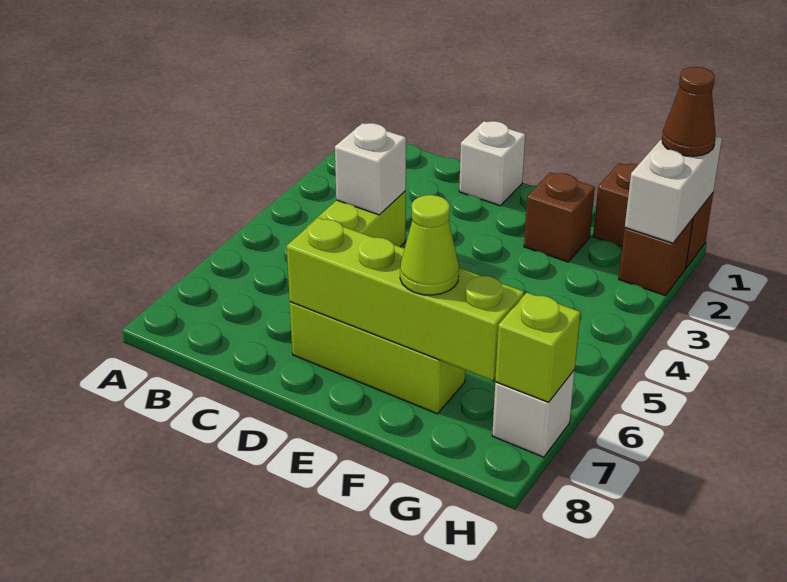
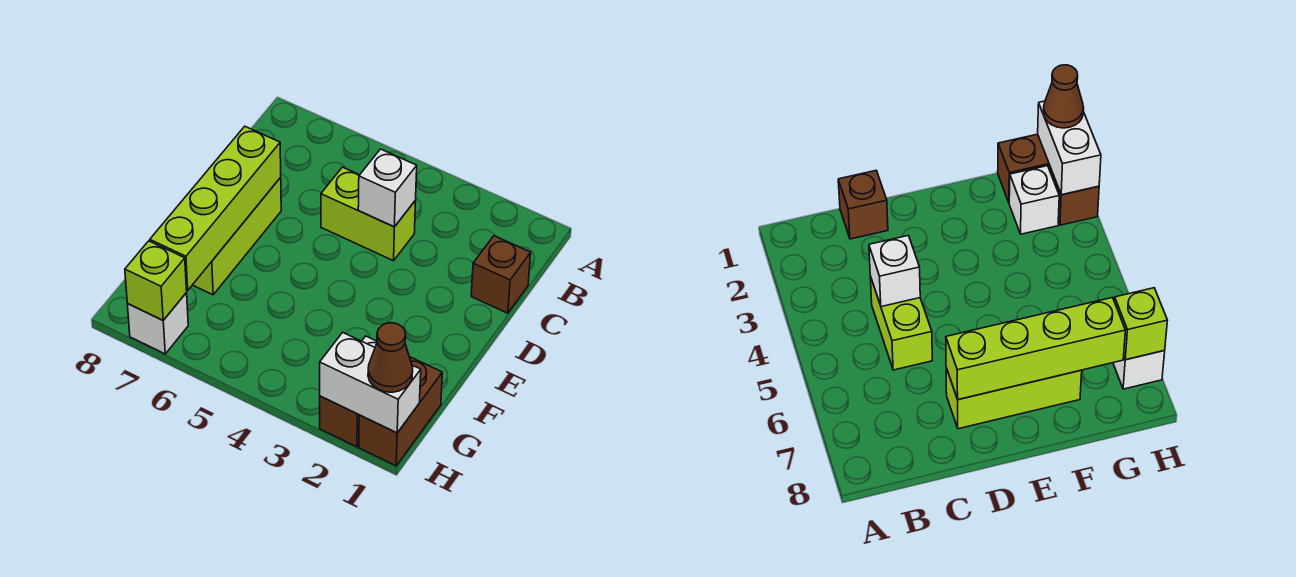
white 1x1 brick [459,121,525,206] -> white 1x1 brick moved to [1009,166,1059,234]
brown 1x1 brick [524,173,595,262] -> brown 1x1 brick moved to [471,236,531,313]
lime 1x1 cone [400,195,459,295] -> none

